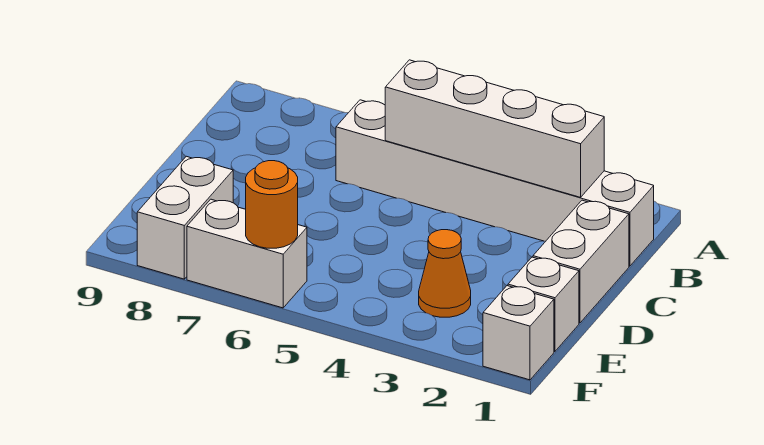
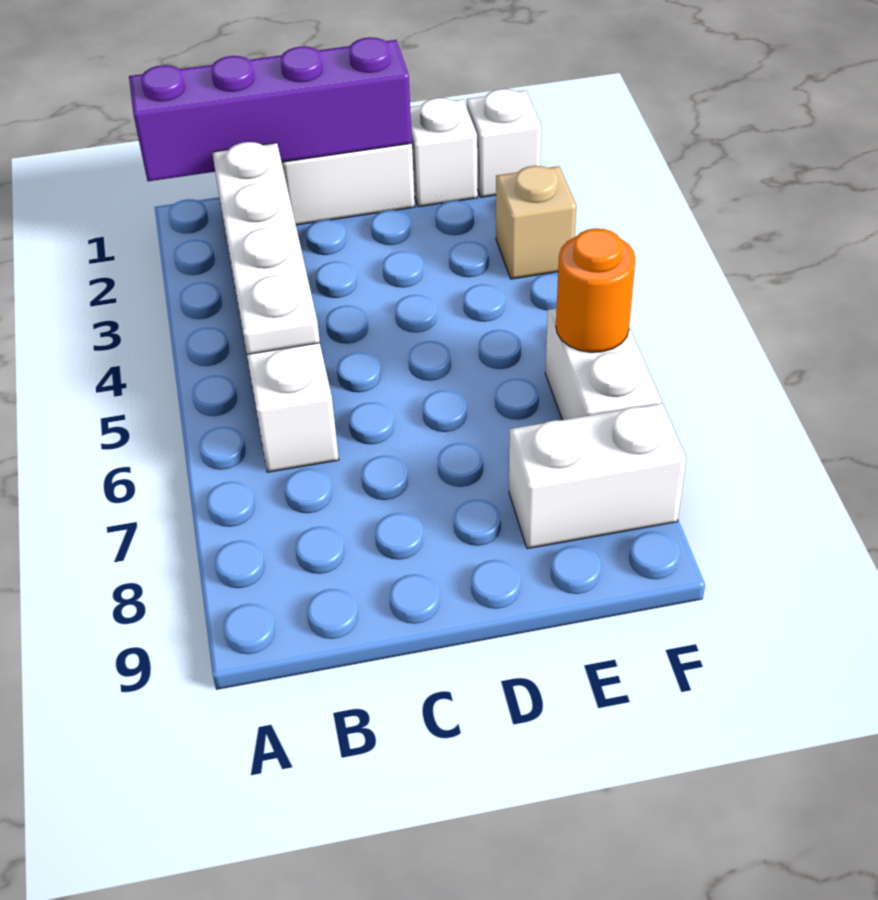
none -> purple 1x4 brick [129,37,412,181]
white 1x4 brick [385,60,604,197] -> white 1x4 plate [212,142,320,354]
orange 1x1 cone [419,230,471,317] -> none
none -> tan 1x1 brick [496,166,576,279]

